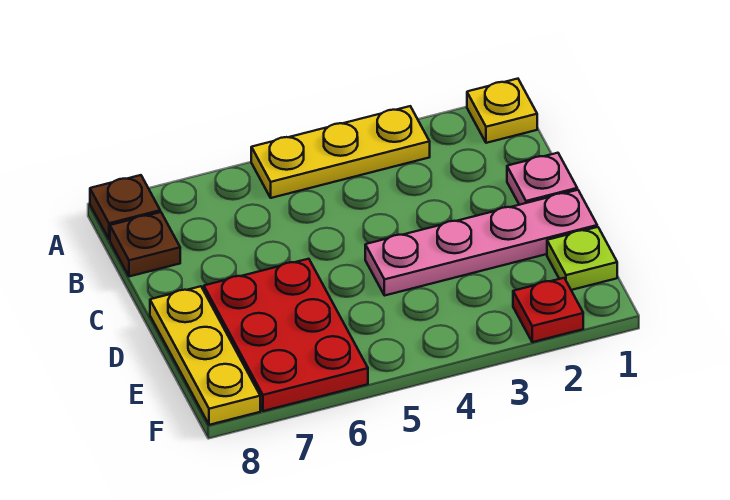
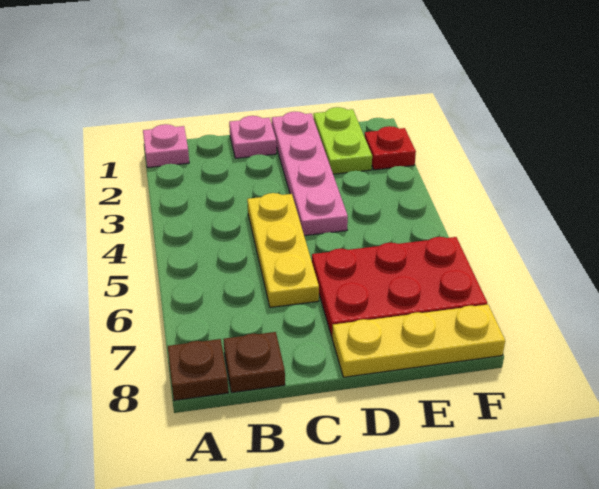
yellow 1x1 plate [467,79,537,143] -> pink 1x1 plate [143,124,189,168]
yellow 1x3 plate [251,106,430,198] -> yellow 1x3 plate moved to [247,193,319,307]
lime 1x1 plate [547,227,617,290] -> lime 1x2 plate [314,107,372,174]

